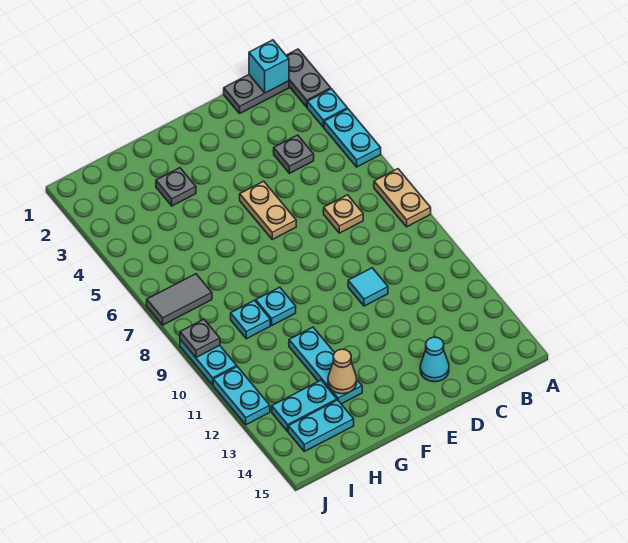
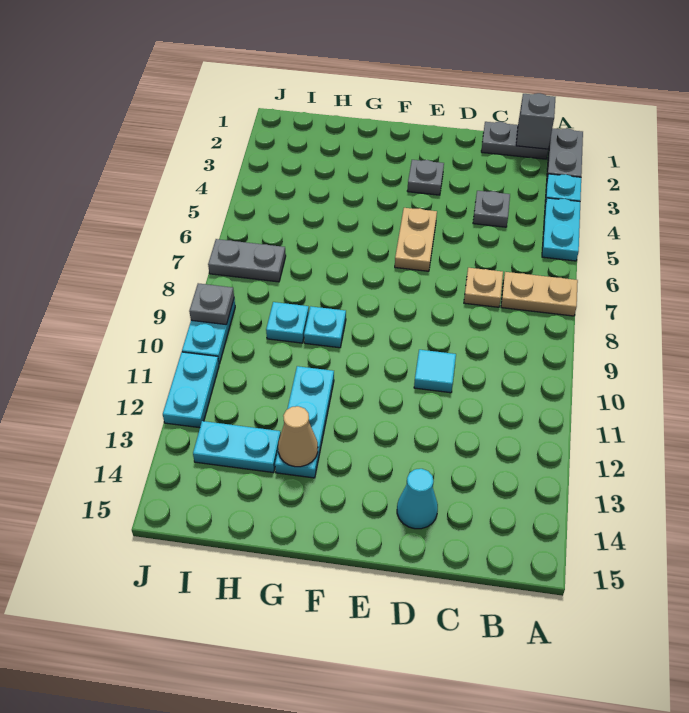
tan 1x2 plate [374,169,431,227] -> tan 1x2 plate turned to [501,272,578,316]
cyan 1x1 brick [249,40,289,93] -> grey 1x1 brick [516,93,555,149]
grey 1x1 plate [156,168,196,206] -> grey 1x1 plate moved to [407,160,444,195]
cyan 1x2 plate [288,400,354,451] -> none
grey 1x2 tile [147,274,212,325] -> grey 1x2 plate [208,239,286,282]

